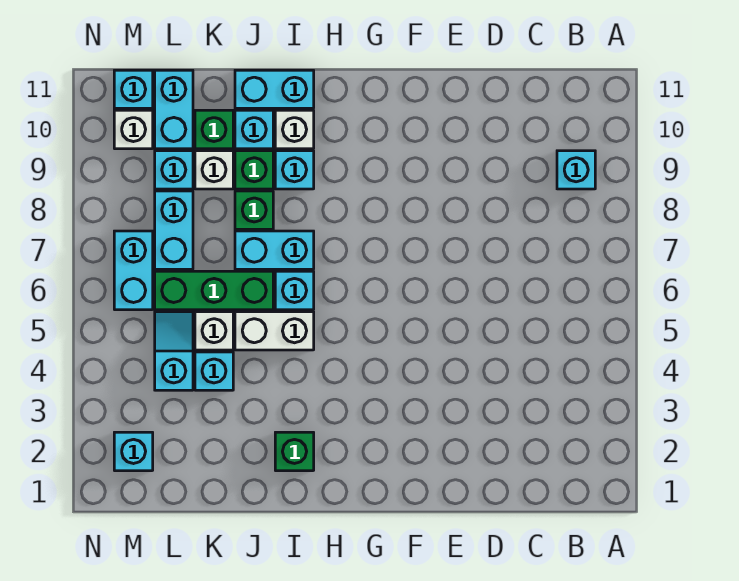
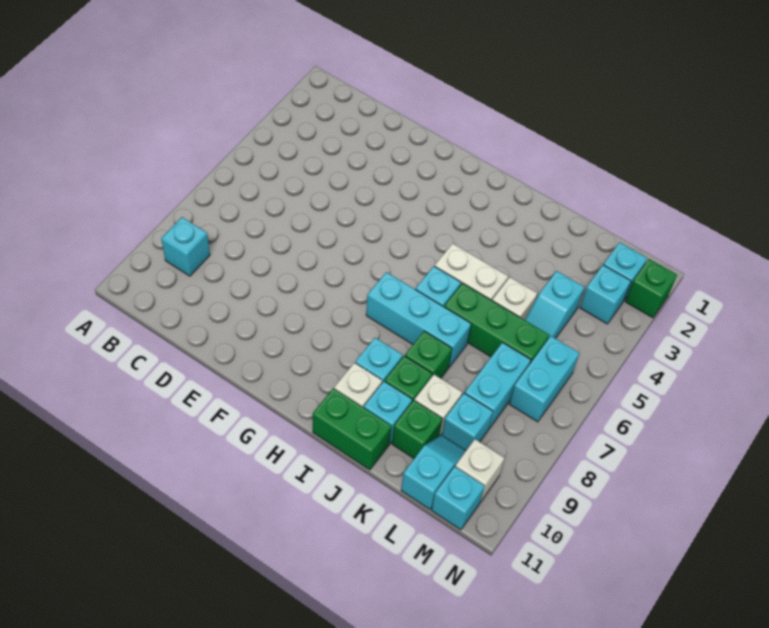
green 1x1 brick [275,432,314,471] -> green 1x1 brick moved to [625,259,677,318]
cyan 1x2 brick [235,231,314,269] -> cyan 1x3 brick [366,272,471,367]
cyan 1x2 brick [235,70,314,108] -> green 1x2 brick [313,388,391,470]
cyan 1x1 brick [195,352,233,390] -> cyan 1x1 brick moved to [580,265,631,324]
cyan 1x2 brick [155,70,193,149] -> cyan 1x2 slope [401,435,466,509]

